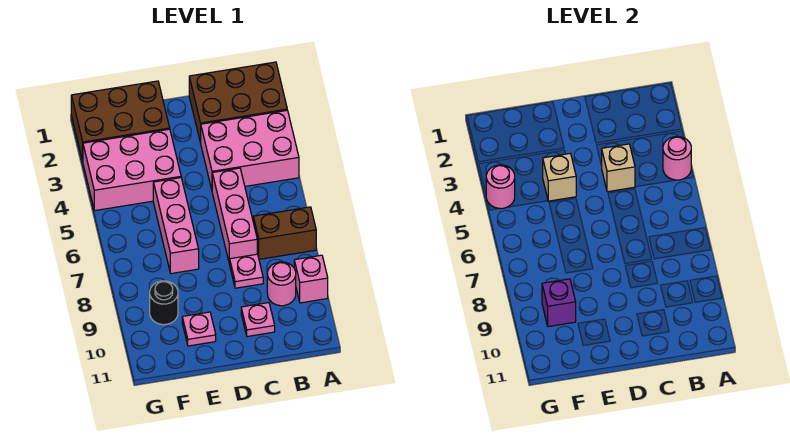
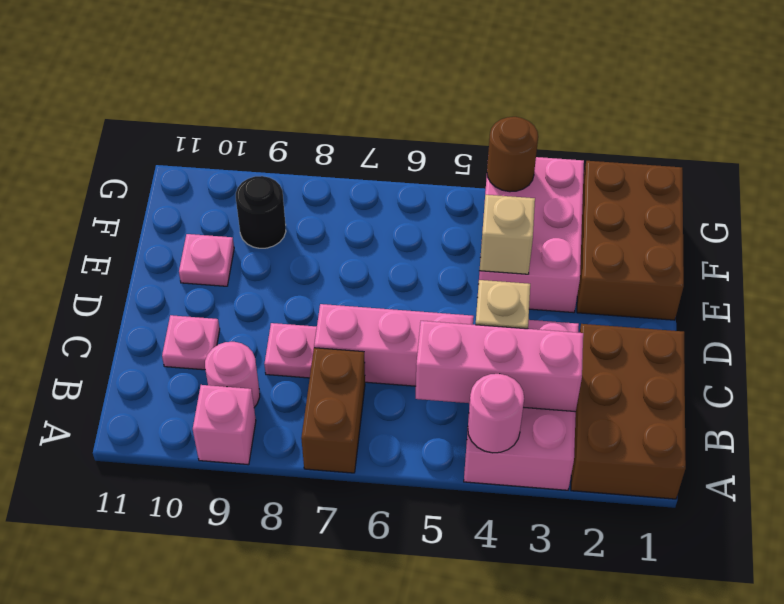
pink 1x3 brick [153,178,199,274] -> pink 1x3 brick moved to [416,321,583,412]
purple 1x1 brick [542,279,576,327] -> none
pink 1x1 round brick [486,165,515,209] -> brown 1x1 round brick [487,117,538,192]

